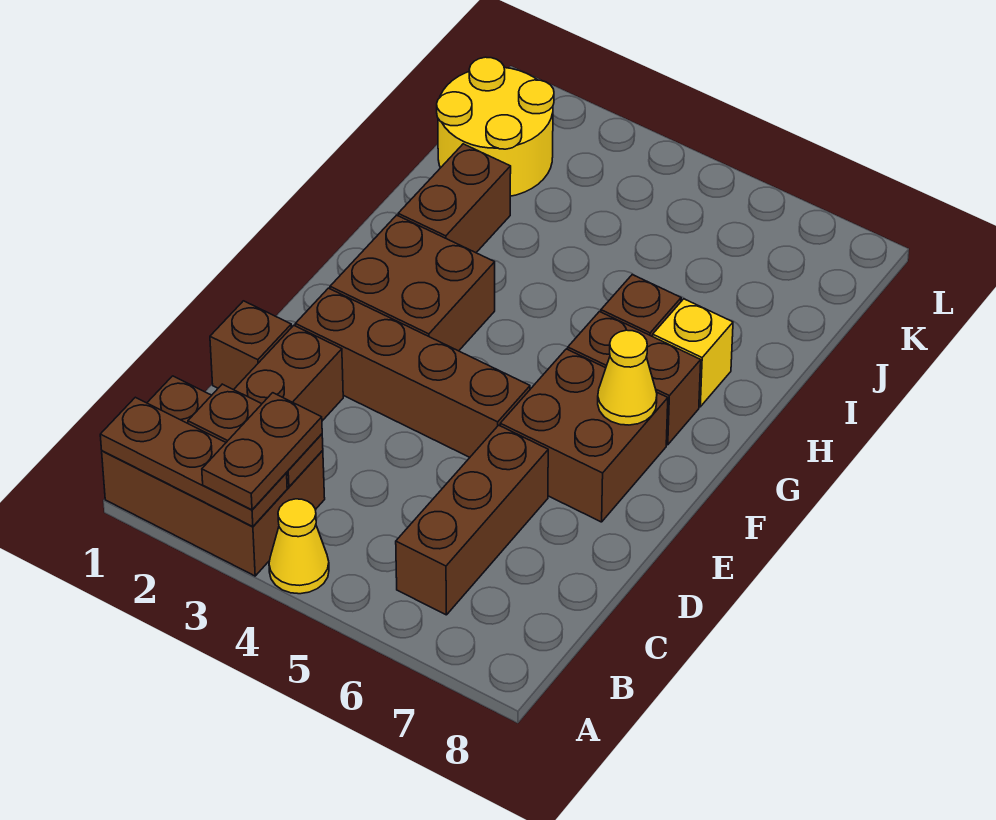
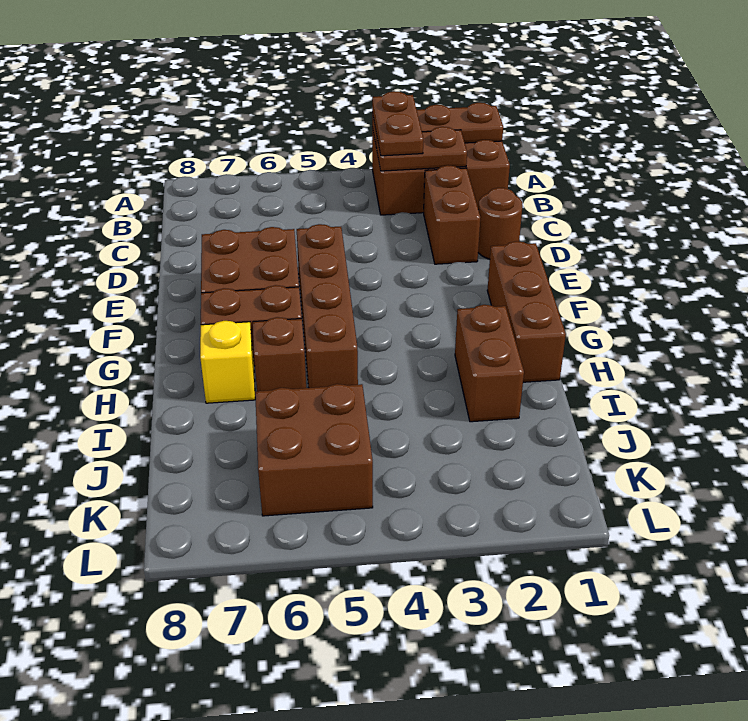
yellow 1x1 cone [269,499,329,594] -> none
brown 1x3 brick [396,425,548,615] -> brown 1x3 brick moved to [487,241,566,382]
brown 1x1 brick [210,301,291,390] -> brown 1x1 round brick [478,188,523,259]
brown 1x4 brick [295,288,530,457] -> brown 1x4 brick turned to [297,224,358,388]
brown 2x2 brick [330,215,495,351] -> brown 2x2 brick moved to [255,384,373,516]
yellow 1x1 cone [598,330,657,425] -> none
yellow 2x2 round brick [437,57,554,196] -> none

